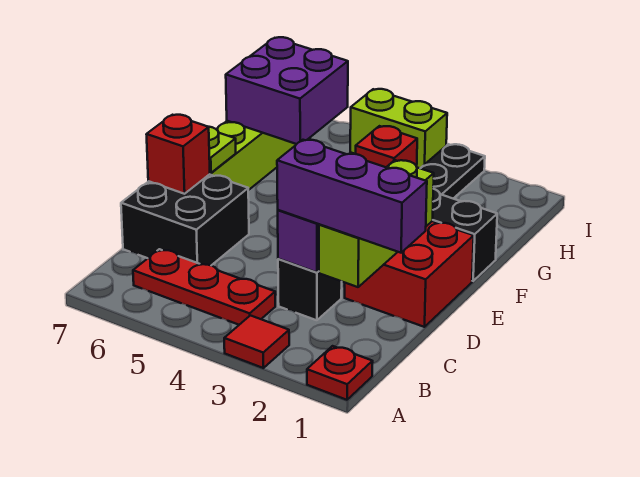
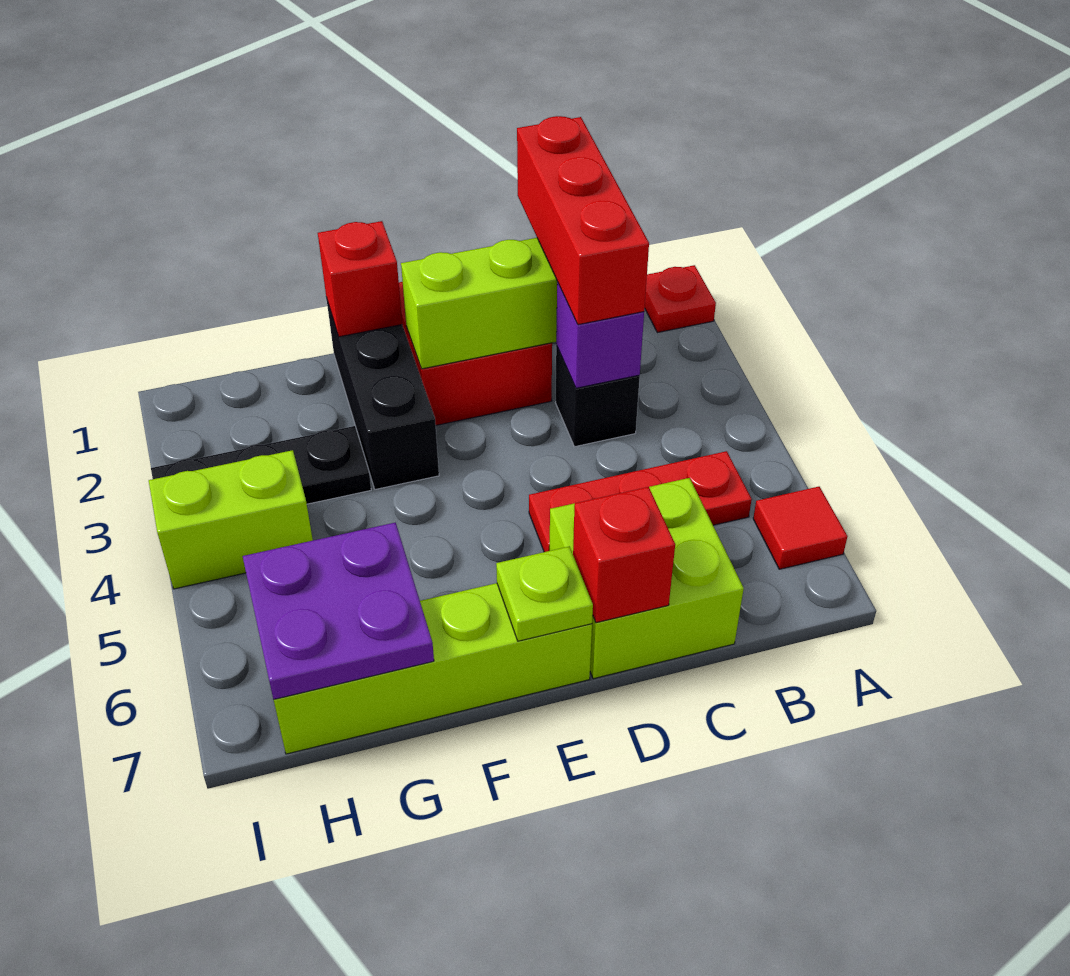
red 1x1 tile [224,315,289,368] -> red 1x1 tile moved to [753,487,847,569]
red 1x3 plate [133,249,275,325] -> red 1x3 plate turned to [529,451,752,552]
purple 1x3 brick [277,140,427,253] -> red 1x3 brick [517,116,649,325]
black 2x2 brick [121,174,249,265] -> lime 2x2 brick [550,478,744,679]
red 1x1 brick [356,126,417,167] -> red 1x1 brick moved to [318,221,402,337]
purple 2x2 brick [226,37,348,144] -> purple 2x2 plate [243,523,434,700]
lime 1x2 brick [350,89,447,168] -> lime 1x2 brick turned to [149,450,313,589]

